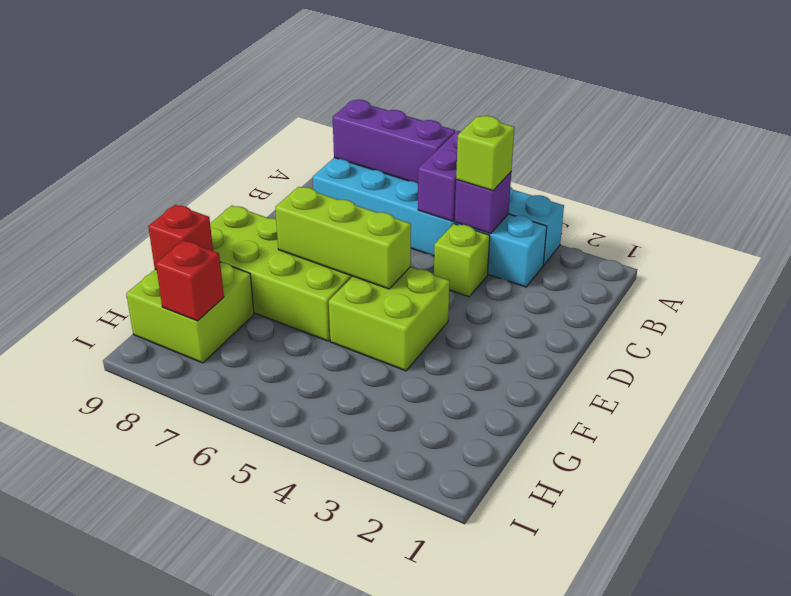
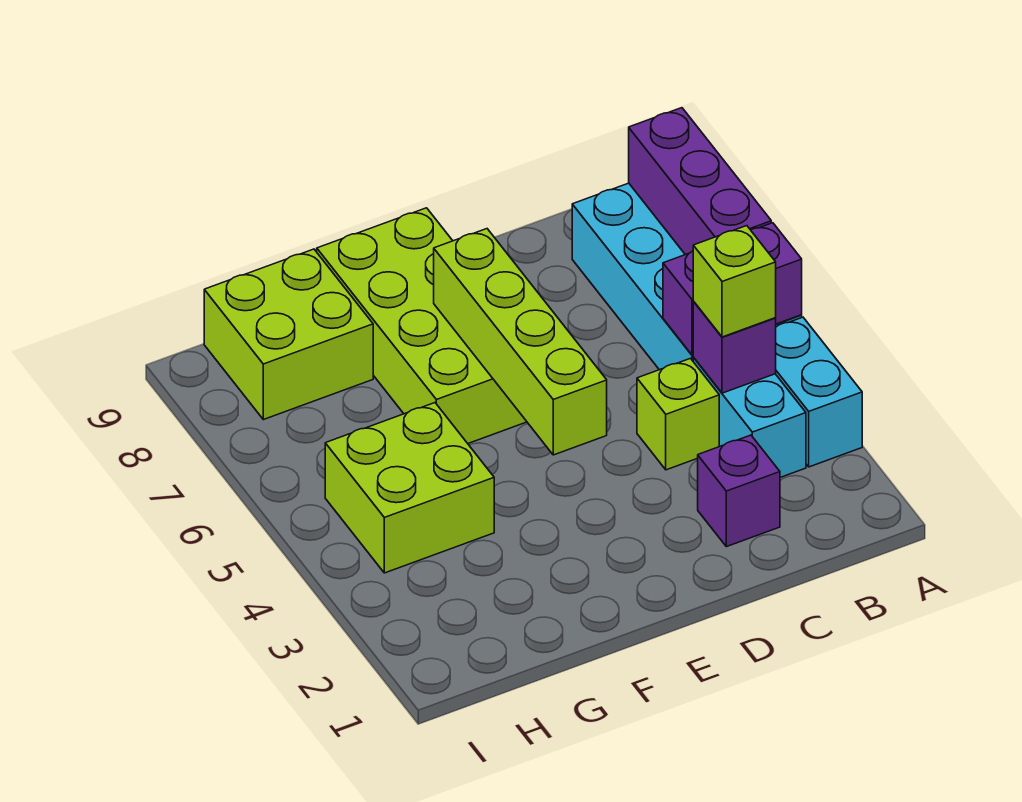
none -> purple 1x1 brick [698,435,780,547]
lime 2x2 brick [329,267,450,371] -> lime 2x2 brick moved to [325,403,494,573]
lime 1x3 brick [275,187,411,289] -> lime 1x4 brick [434,229,607,455]
red 1x1 brick [148,205,213,270] -> none
red 1x1 brick [156,240,224,321] -> none

